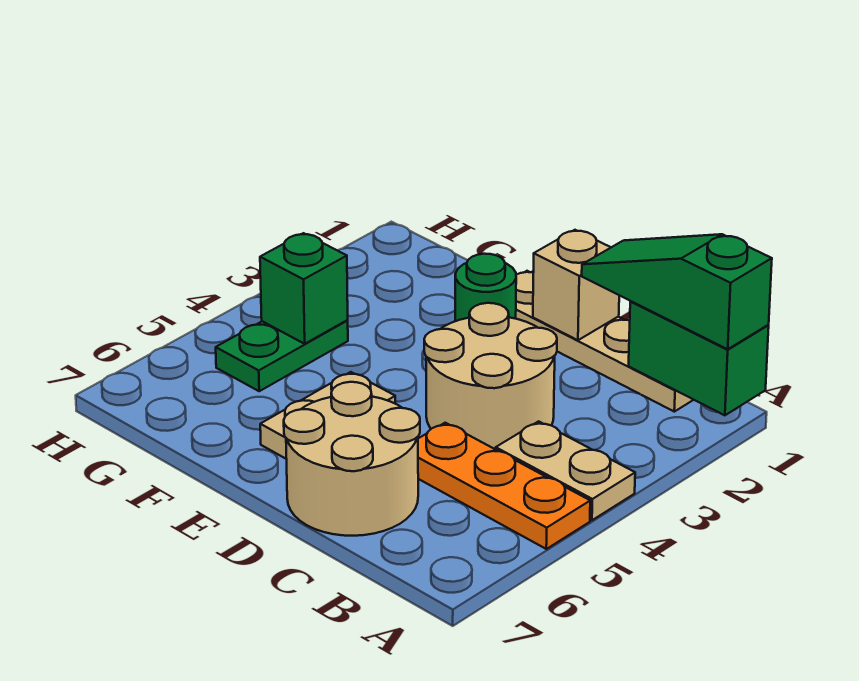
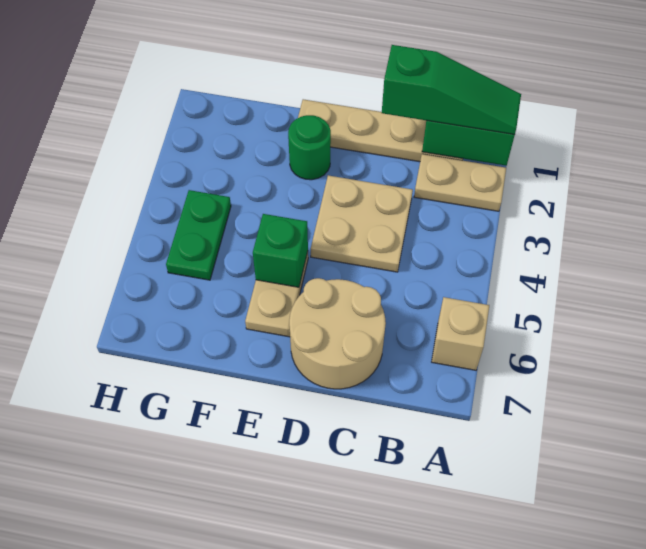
green 1x3 slope [582,234,772,349] -> green 1x3 slope turned to [382,45,521,135]
tan 1x2 plate [496,421,635,520] -> tan 1x2 plate moved to [414,154,506,211]
orange 1x3 plate [418,423,590,549] -> none
tan 2x2 round brick [424,303,557,449] -> tan 2x2 plate [311,175,413,272]
tan 1x1 brick [533,230,619,340] -> tan 1x1 brick moved to [432,297,489,370]
green 1x1 brick [260,233,348,344] -> green 1x1 brick moved to [253,214,308,287]

